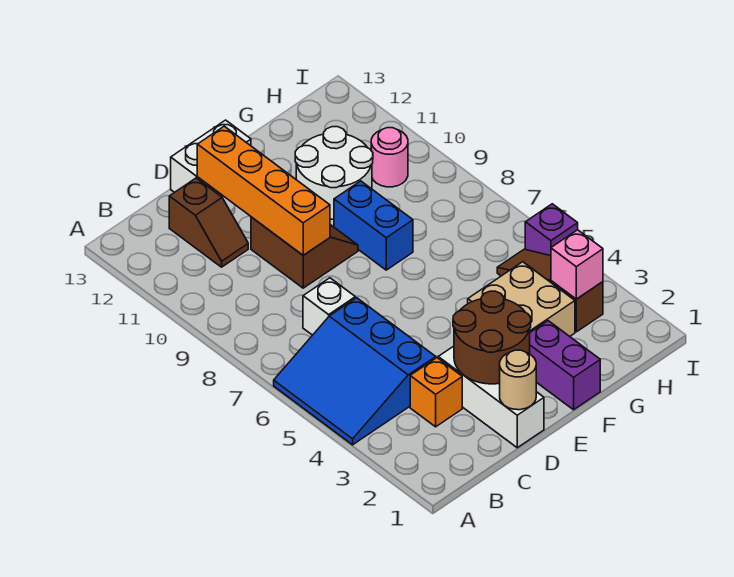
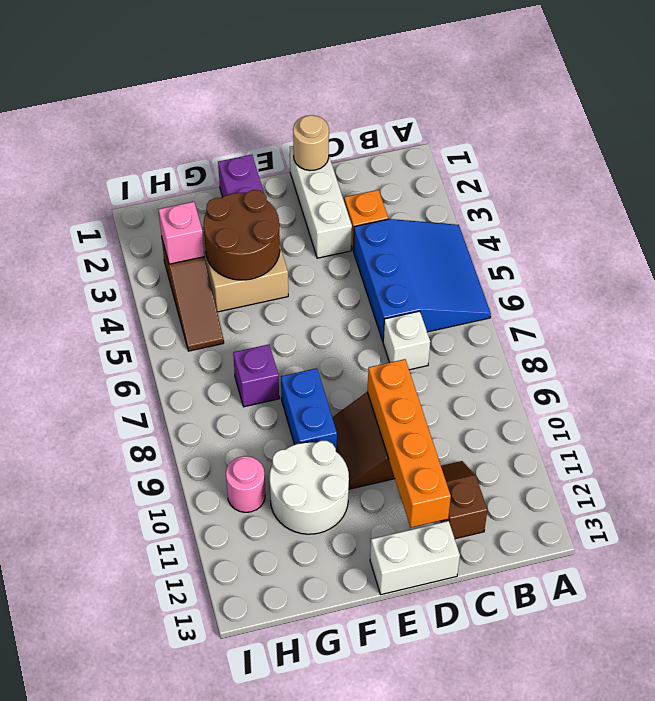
brown 2x2 round brick [453,291,531,384] -> brown 2x2 round brick moved to [204,190,280,280]
purple 1x1 brick [525,204,578,256] -> purple 1x1 brick moved to [233,344,279,407]

